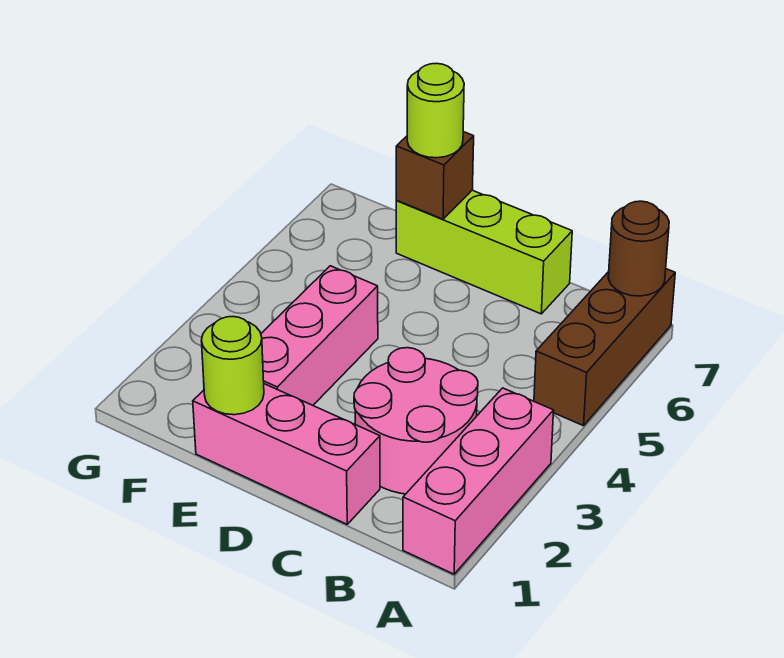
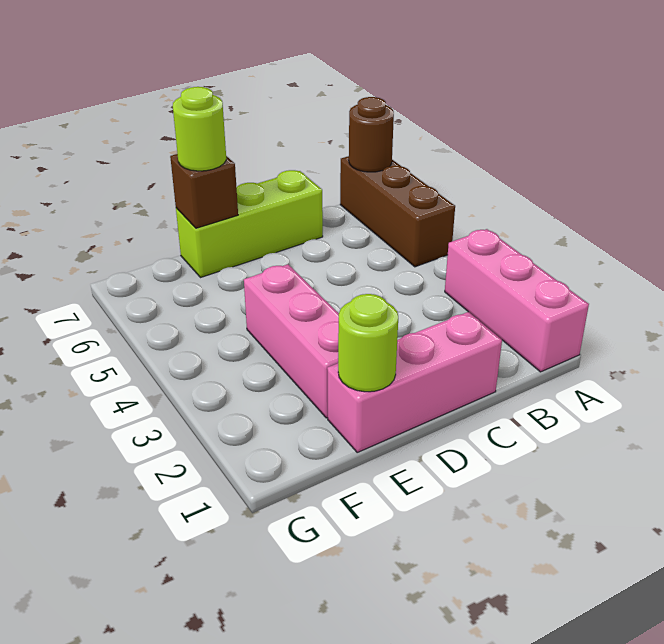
pink 2x2 round brick [354,348,478,494] -> none

